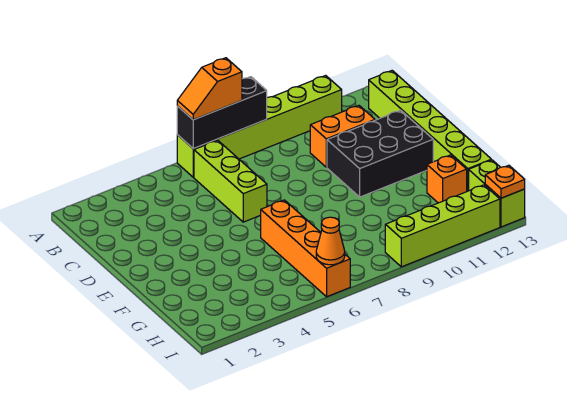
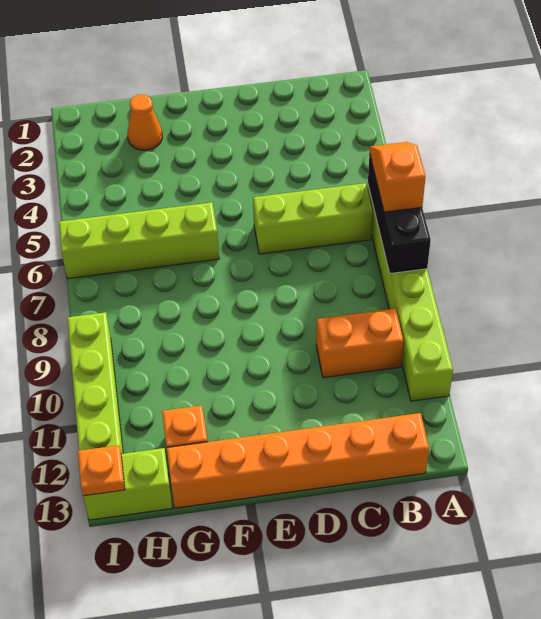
lime 1x6 brick [369,71,491,191] -> orange 1x6 brick [167,413,429,508]
orange 1x2 brick [310,105,375,167] -> orange 1x2 brick turned to [316,309,403,378]
black 2x3 brick [327,110,433,197] -> none
orange 1x4 brick [260,200,350,297] -> lime 1x4 brick [59,202,219,279]
orange 1x1 cone [316,217,345,265] -> orange 1x1 cone moved to [127,94,162,150]

